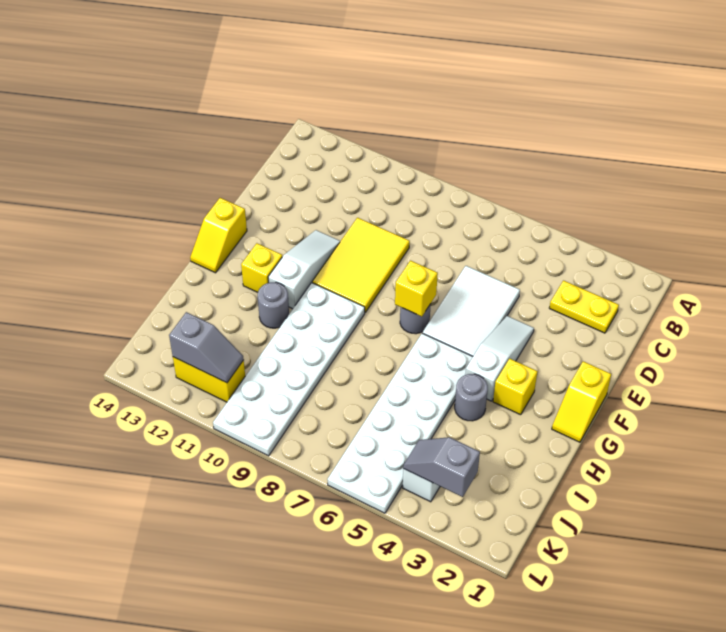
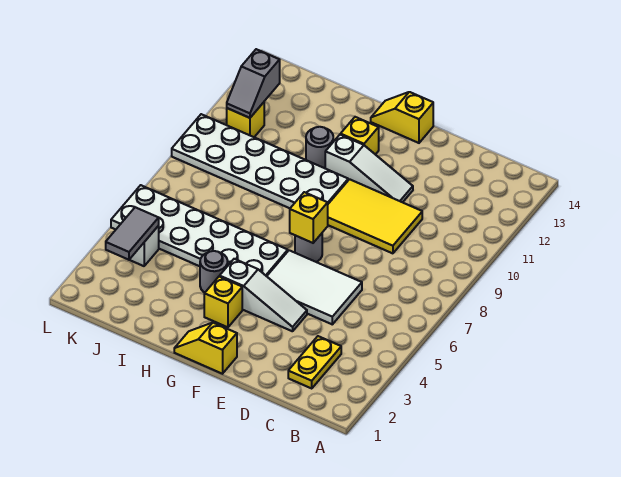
grey 1x2 slope [403,437,480,497] -> grey 1x2 tile [106,207,159,260]
yellow 1x2 brick [173,357,245,402] -> yellow 1x1 brick [227,102,264,137]

